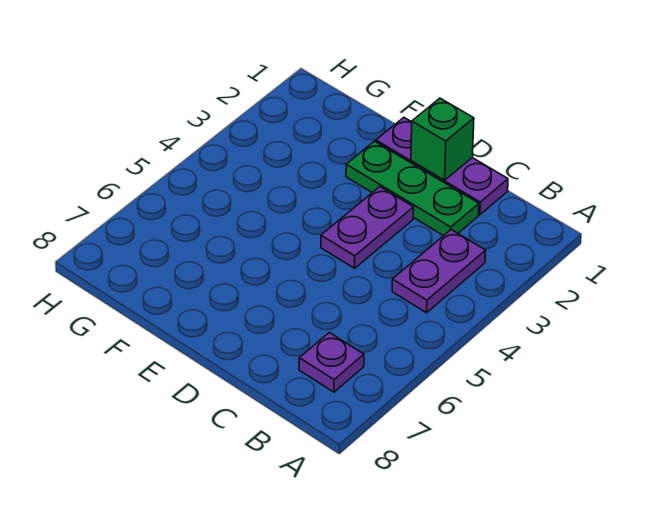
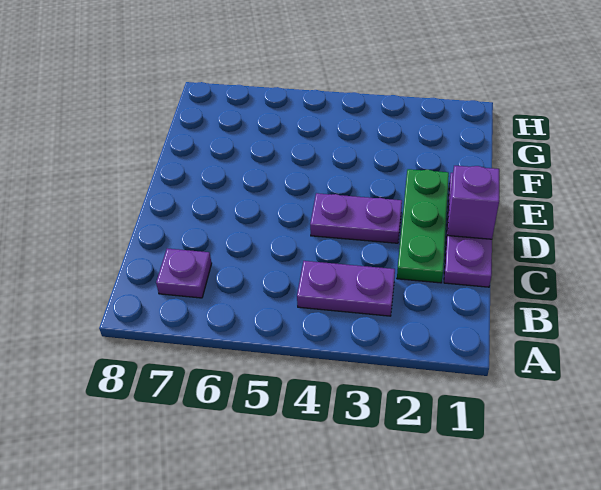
green 1x1 brick [411,98,474,180] -> purple 1x1 brick [447,166,499,239]

